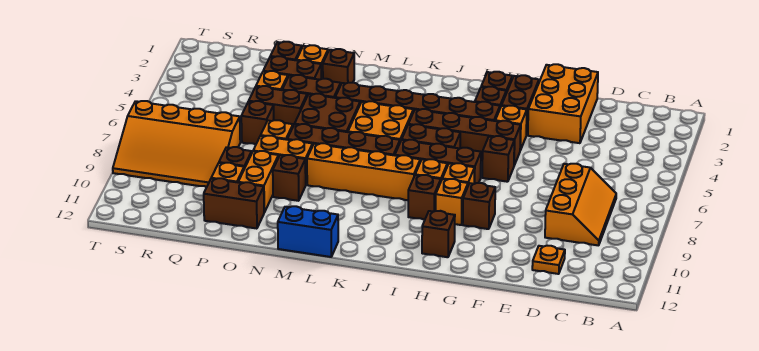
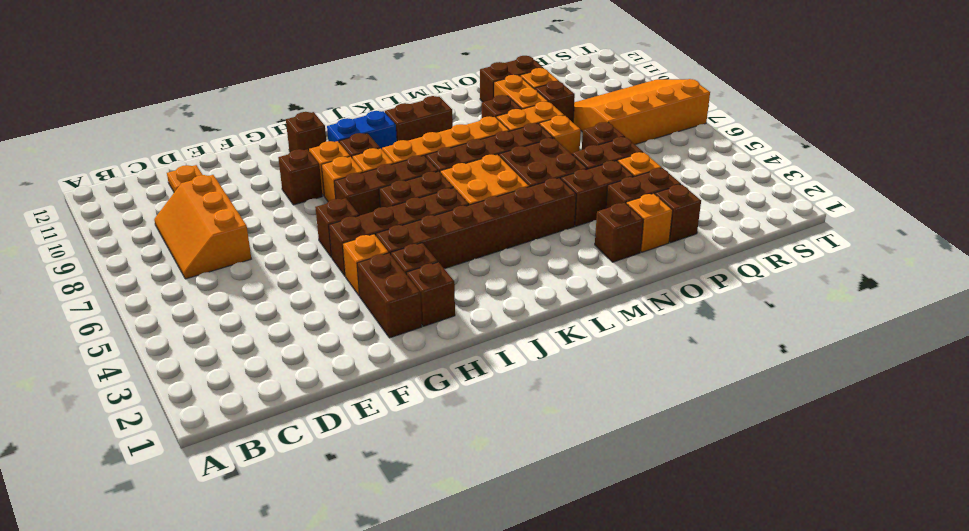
orange 2x3 brick [528,64,598,143] -> none
none -> brown 1x2 brick [385,96,453,141]
blue 1x2 brick [278,206,338,257] -> blue 1x2 brick moved to [327,111,397,149]

